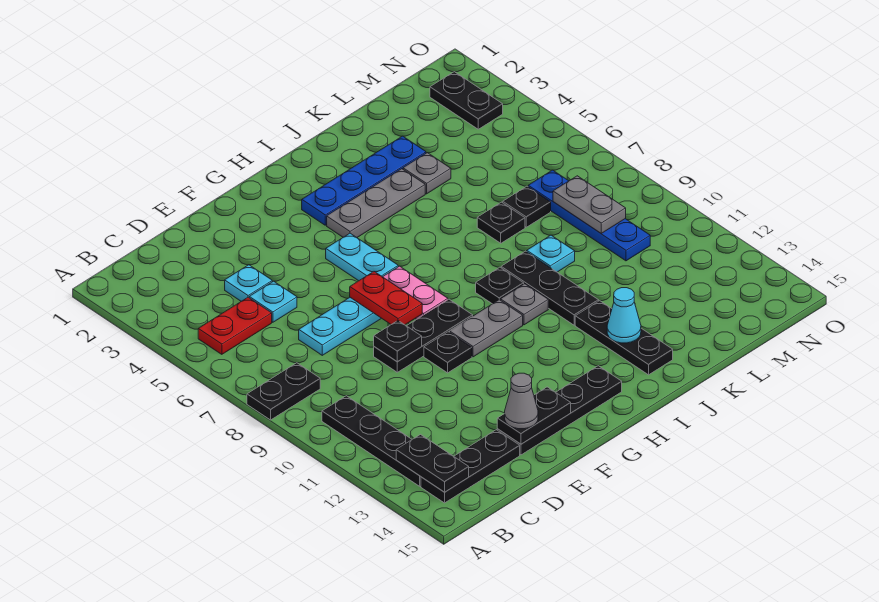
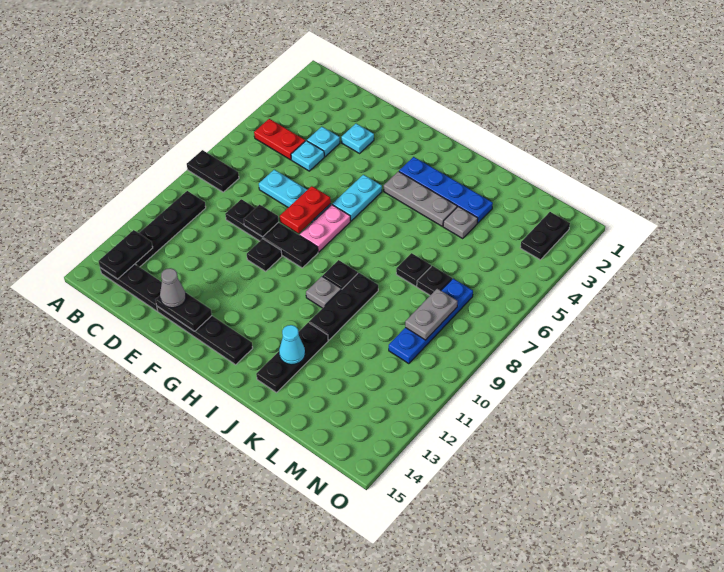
black 1x3 plate [374,299,473,372] -> black 1x4 plate [225,199,318,268]
grey 1x2 plate [450,300,523,357] -> none
cyan 1x1 plate [526,235,575,272] -> cyan 1x1 plate moved to [341,124,374,153]

